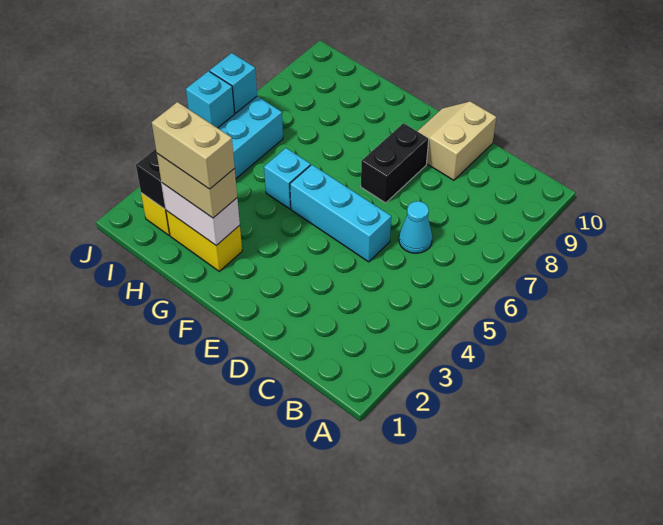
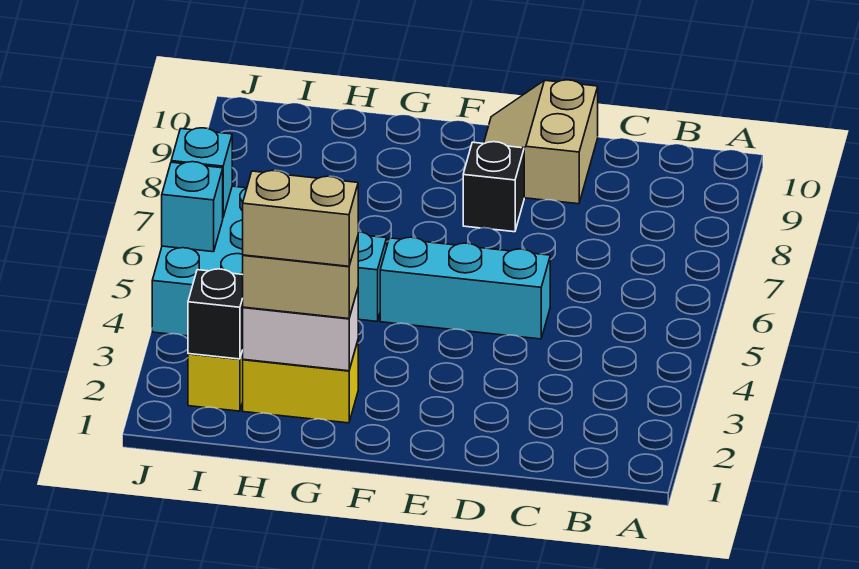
cyan 1x1 cone [399,201,432,253] -> none
black 1x2 brick [361,123,429,203] -> black 1x1 brick [463,142,524,232]

